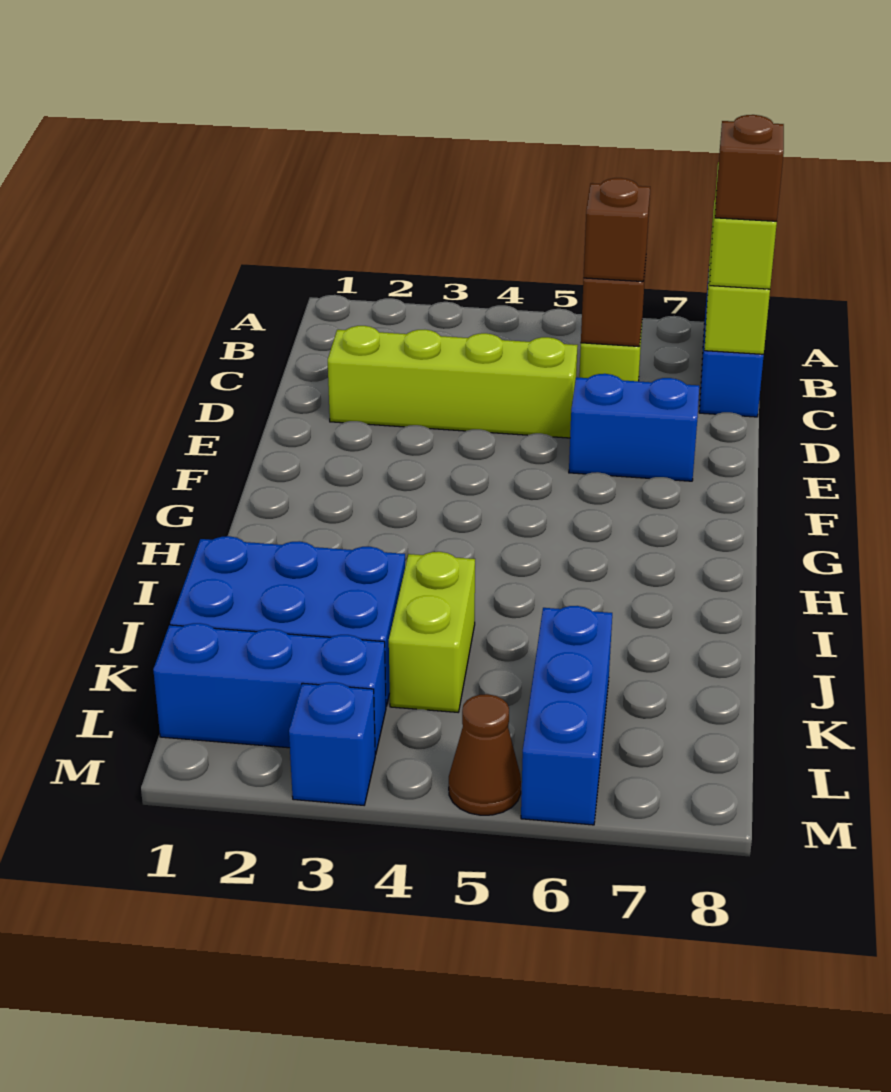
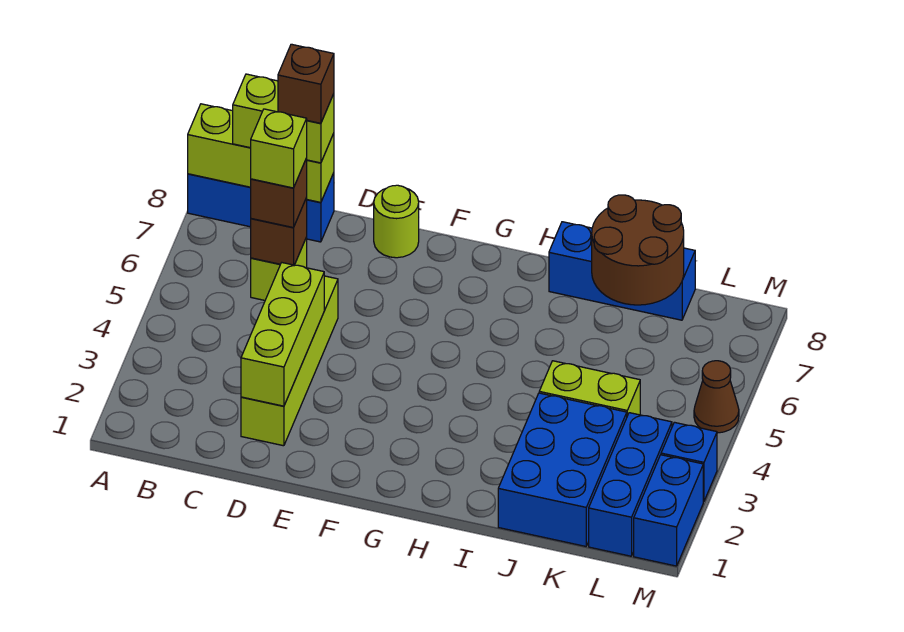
none -> lime 1x1 brick [251,109,307,188]
none -> lime 1x3 brick [241,263,324,406]
blue 1x2 brick [569,374,699,481] -> blue 1x2 brick moved to [634,455,703,566]
none -> lime 1x1 round brick [374,185,419,258]
none -> brown 2x2 round brick [592,195,684,305]
blue 1x3 brick [521,606,612,825] -> blue 1x3 brick moved to [549,222,695,320]

